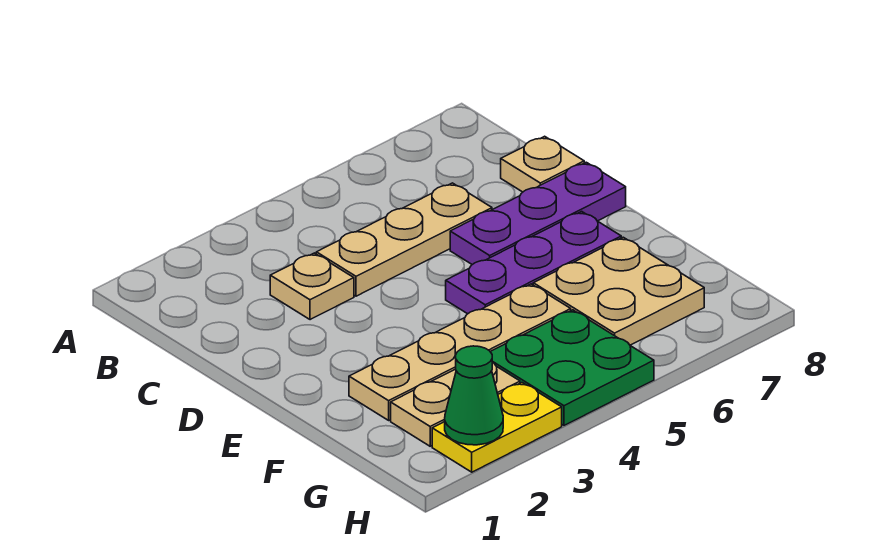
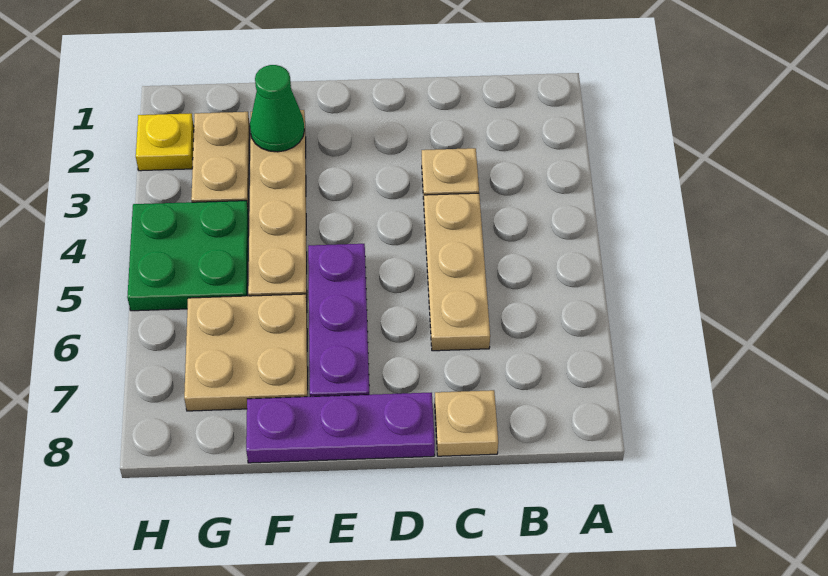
purple 1x3 plate [450,162,626,265] -> purple 1x3 plate turned to [246,392,435,463]
yellow 1x2 plate [432,383,562,472] -> yellow 1x1 plate [136,113,194,171]
green 1x1 cone [445,346,503,445] -> green 1x1 cone moved to [250,65,304,152]

